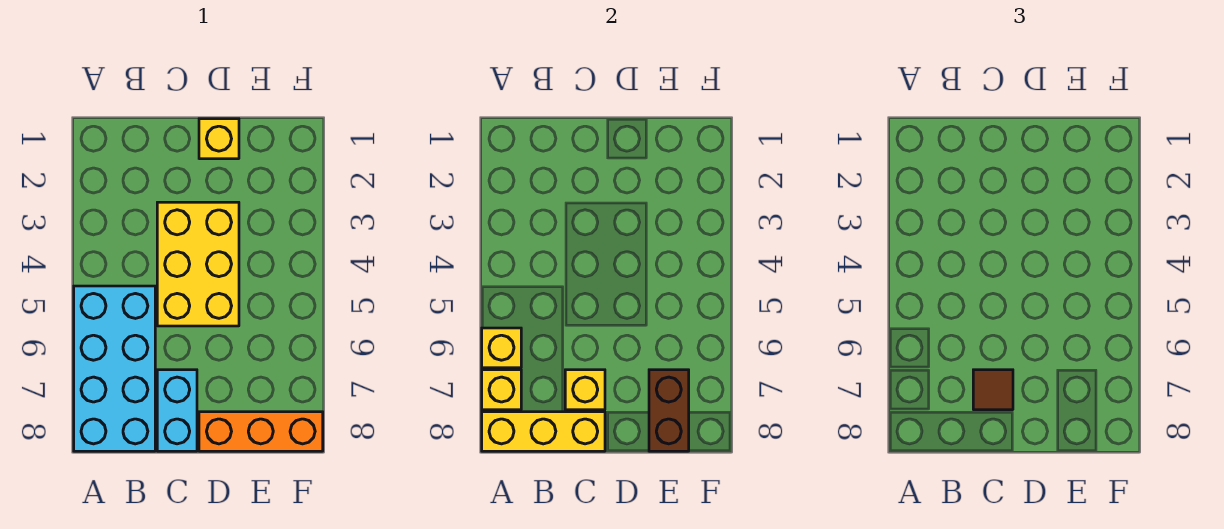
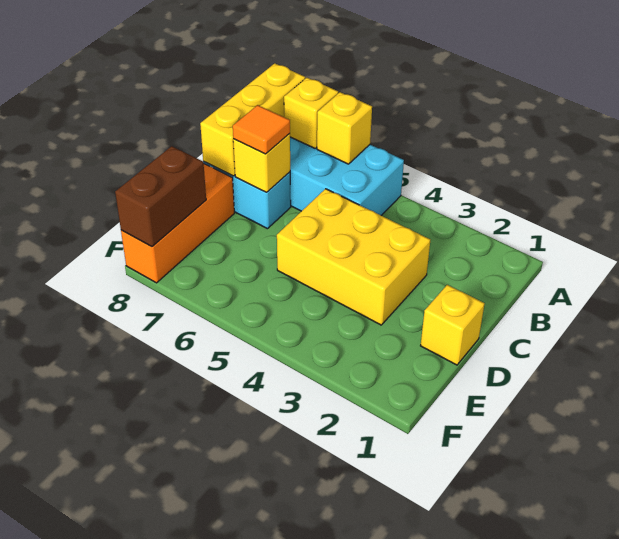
brown 1x1 tile [973,370,1013,410] -> orange 1x1 tile [233,105,290,154]
brown 1x2 brick [649,370,689,451] -> brown 1x2 brick turned to [115,146,206,247]

